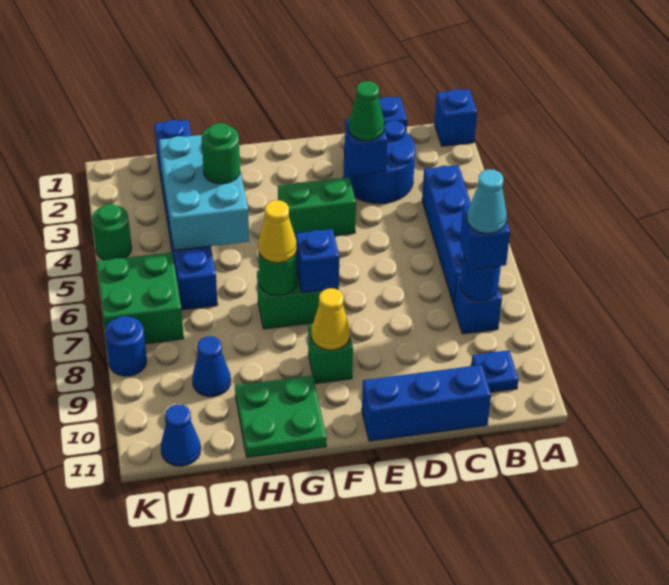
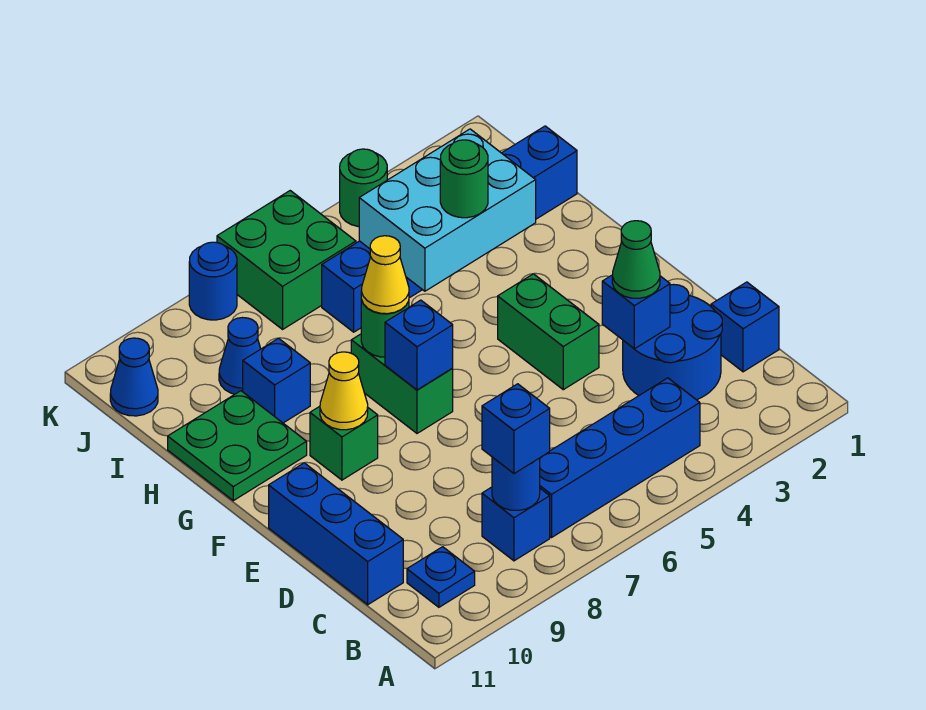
blue 1x1 brick [434,89,477,146] -> blue 1x1 brick moved to [243,338,310,423]
cyan 1x1 cone [467,169,507,233] -> none

